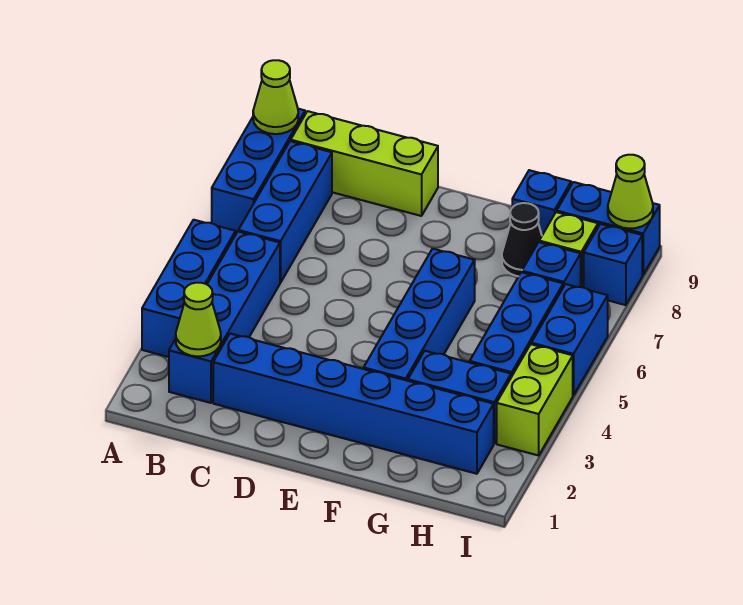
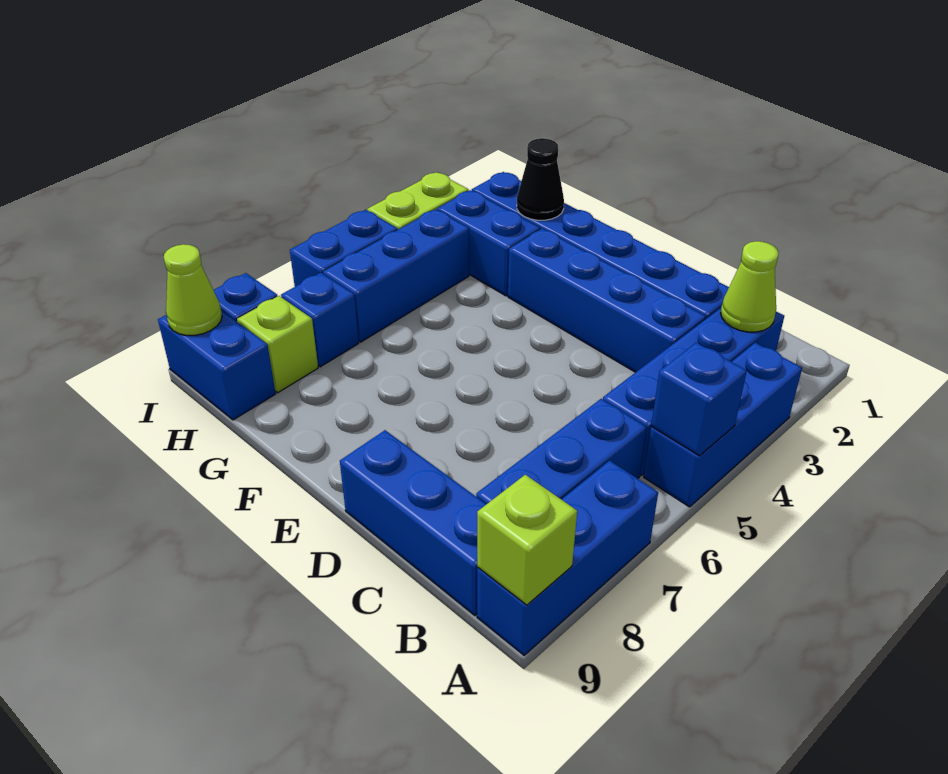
lime 1x1 cone [253,60,298,134] -> lime 1x1 brick [477,475,577,605]
lime 1x3 brick [291,111,438,216] -> blue 1x3 brick [340,430,486,616]
blue 1x4 brick [364,249,475,381] -> blue 1x4 brick turned to [508,229,706,372]
black 1x1 cone [502,203,542,276] -> black 1x1 cone moved to [517,138,564,220]
blue 1x1 brick [512,170,571,235] -> blue 1x1 brick moved to [651,343,747,456]

